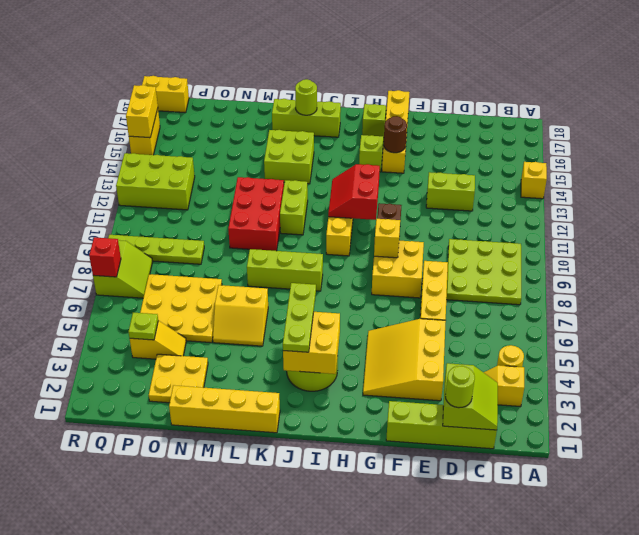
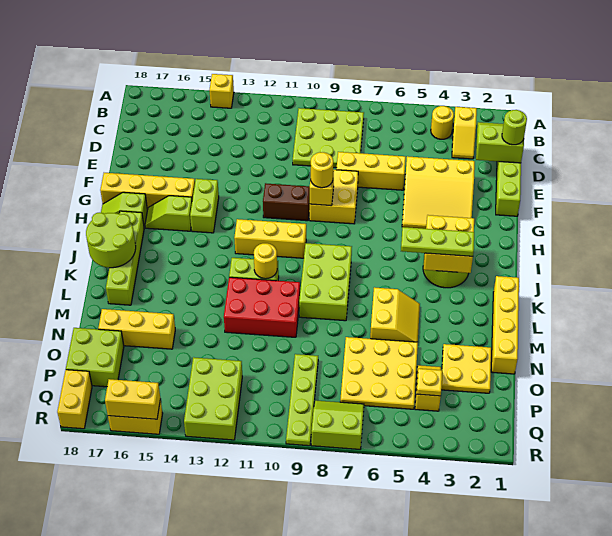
lime 1x2 brick [426,172,475,211] -> lime 1x2 brick moved to [190,179,219,233]
none -> yellow 1x1 round brick [311,152,333,188]
brown 1x1 round brick [384,116,407,153] -> none
red 2x2 slope [328,164,380,220] -> none
lime 1x3 brick [247,249,323,291] -> lime 2x3 brick [299,243,352,321]
lime 1x3 brick [272,99,341,137] -> lime 1x4 brick [106,211,144,305]
none -> yellow 1x1 round brick [254,243,277,279]
lime 2x2 brick [264,130,314,184] -> lime 2x2 brick moved to [66,328,124,387]
lime 1x1 round brick [295,79,317,115] -> lime 2x2 round brick [86,213,136,268]
none -> yellow 1x3 brick [98,309,175,349]
lime 1x1 plate [128,313,158,340] -> yellow 1x1 plate [417,369,442,396]
red 1x1 brick [89,237,121,277] -> none

